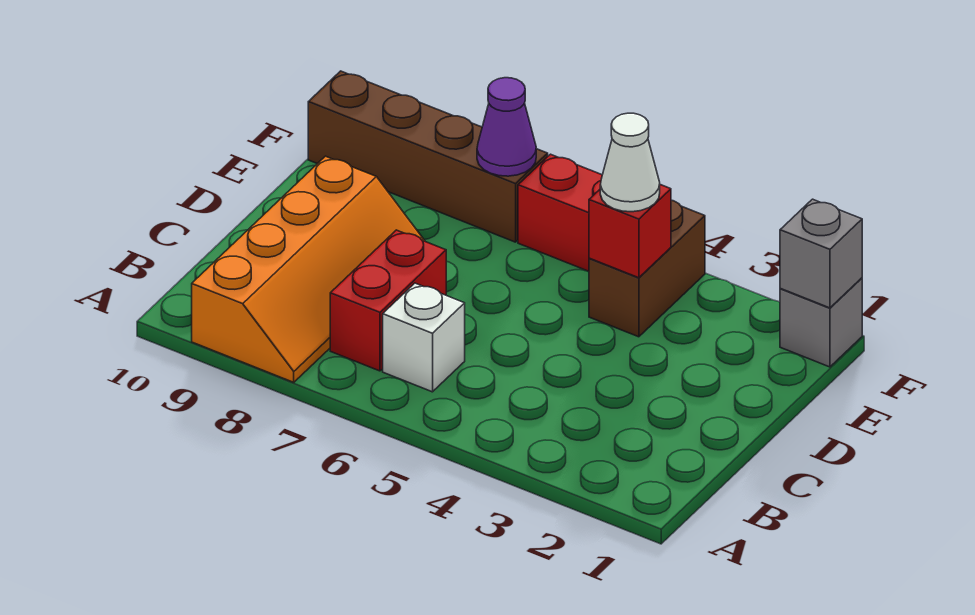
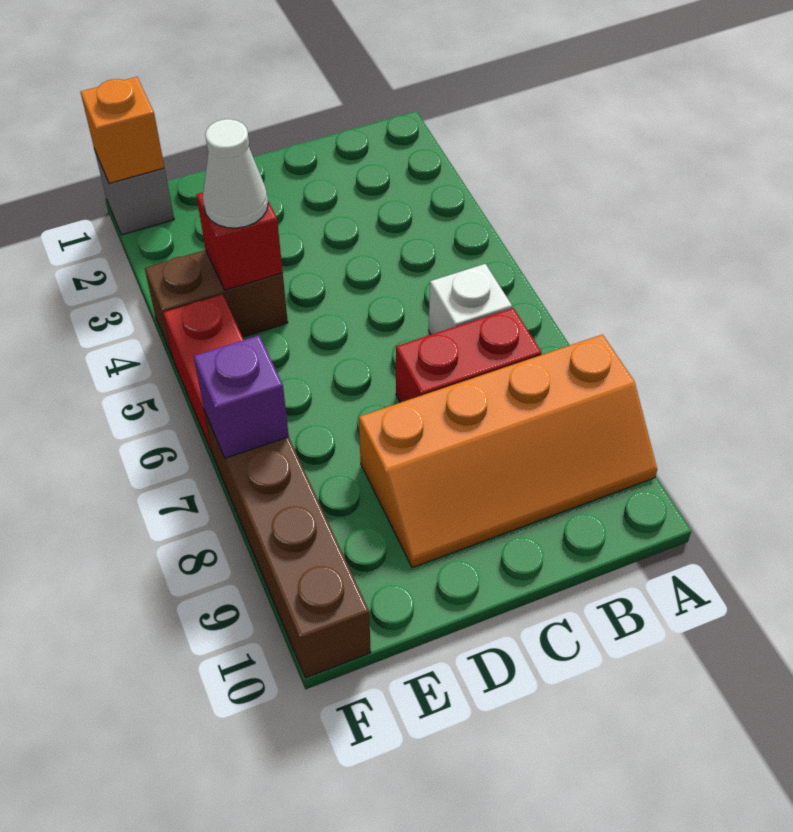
orange 2x4 slope [192,156,425,382] -> orange 2x4 slope turned to [359,335,657,568]
grey 1x1 brick [780,199,862,308] -> orange 1x1 brick [81,77,164,183]
purple 1x1 cone [477,78,536,176] -> purple 1x1 brick [194,335,289,458]

